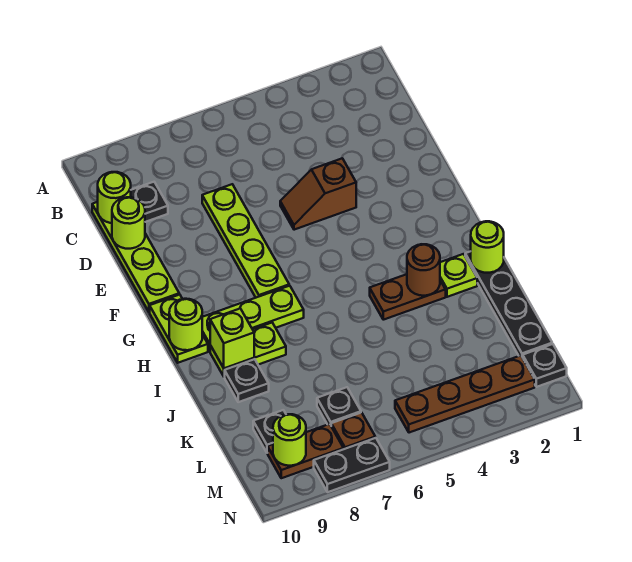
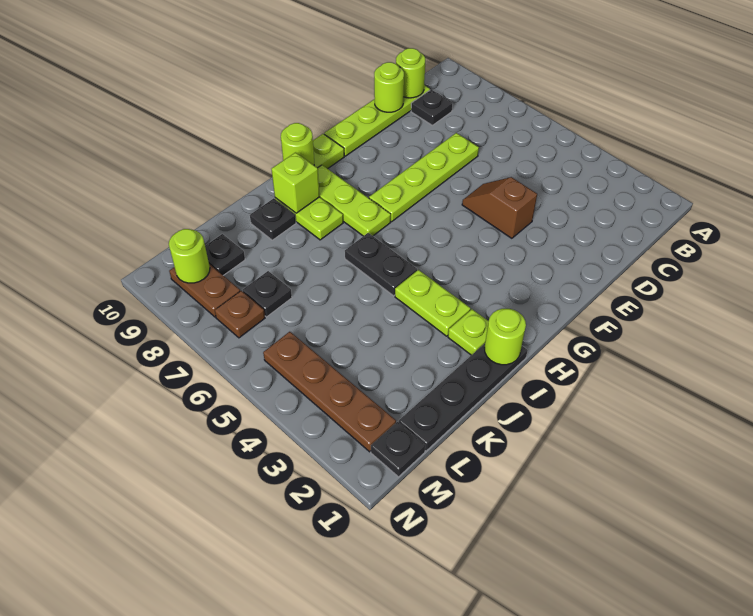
brown 1x2 plate [370,274,446,320] -> lime 1x2 plate [395,270,471,336]
brown 1x1 round brick [407,244,440,296] -> none
black 1x2 plate [314,438,390,492] -> black 1x2 plate moved to [345,233,417,296]

